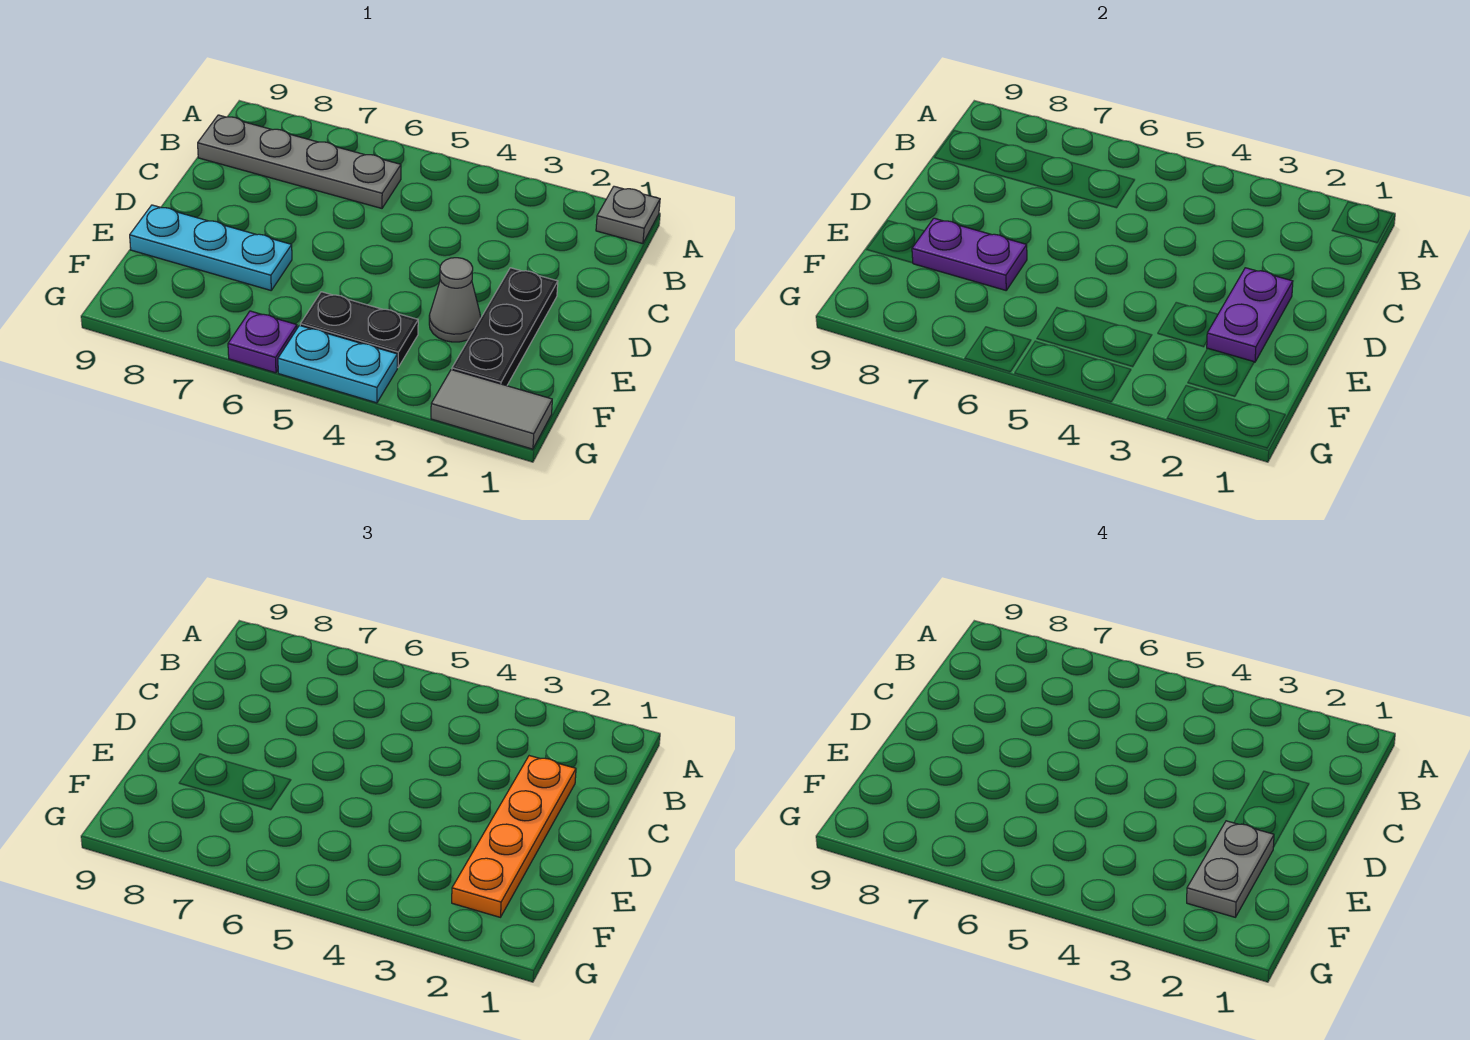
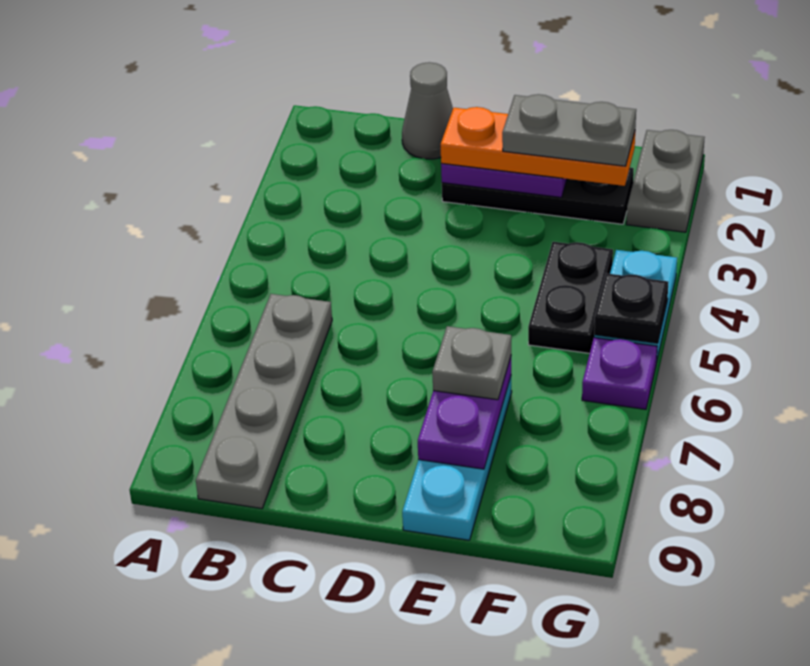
grey 1x1 plate [596,186,660,244] -> grey 1x1 plate moved to [432,326,511,400]
orange 1x4 plate [452,756,576,917] -> orange 1x3 plate [440,107,635,186]
grey 1x1 cone [429,258,481,342] -> grey 1x1 cone moved to [402,62,453,159]
grey 1x2 tile [431,370,552,449] -> grey 1x2 plate [626,130,705,232]
none -> black 1x1 plate [594,273,668,343]

